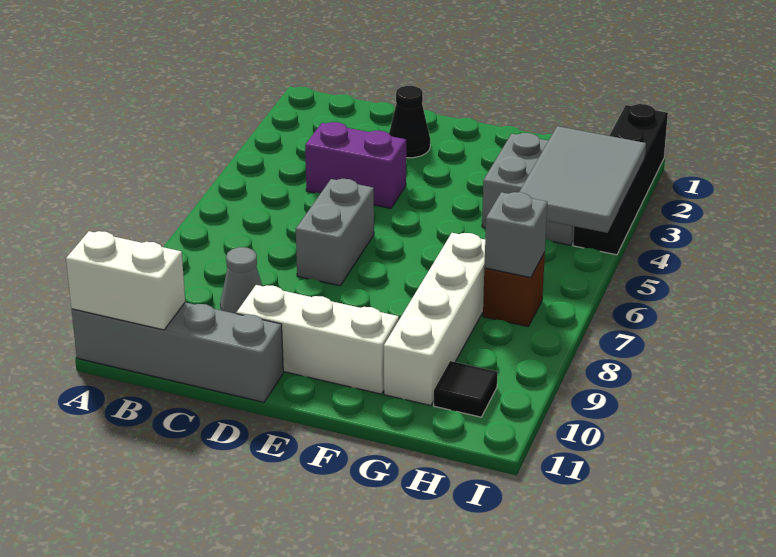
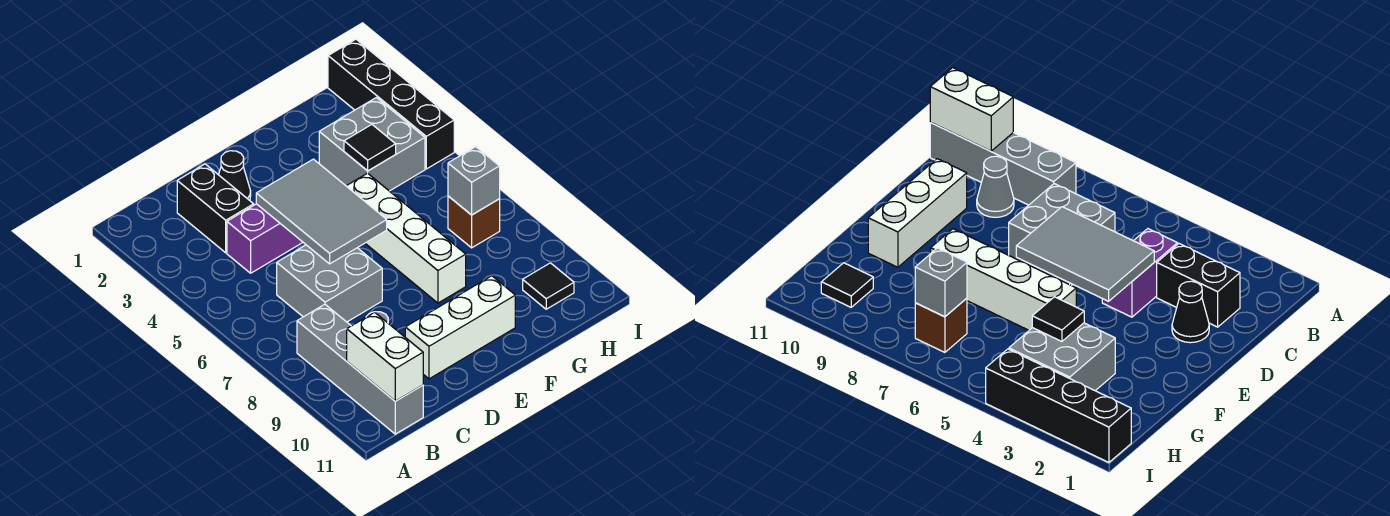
grey 1x4 brick [72,302,283,402] -> grey 1x4 brick turned to [297,304,423,434]
white 1x2 brick [66,231,185,330] -> white 1x2 brick turned to [347,312,423,401]
none -> black 1x2 brick [177,164,254,253]
grey 1x2 brick [296,179,374,286] -> grey 2x2 brick [277,245,382,322]
none -> black 1x1 tile [344,125,396,171]
white 1x4 brick [384,233,485,406] -> white 1x4 brick moved to [347,173,466,303]
grey 2x3 tile [520,126,646,233] -> grey 2x3 tile moved to [256,159,387,264]

